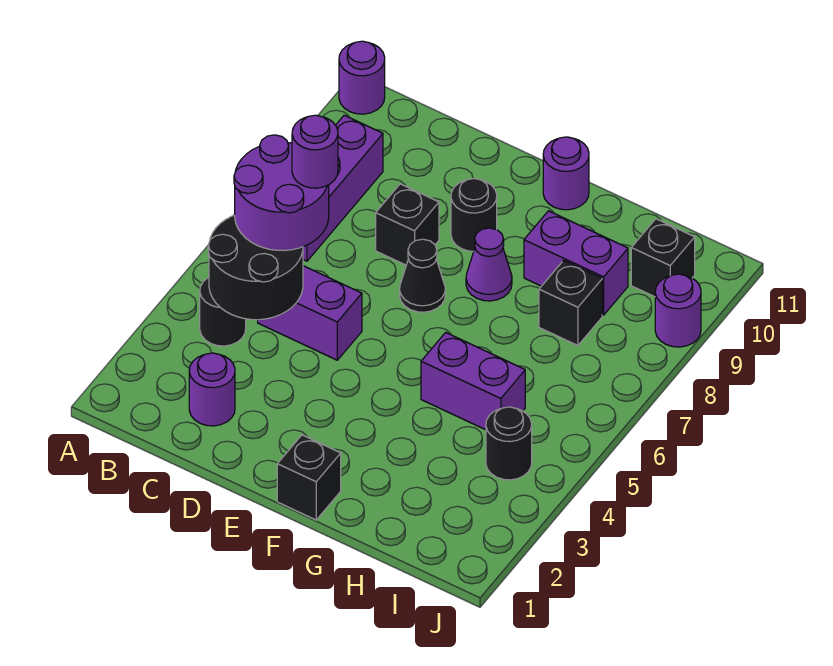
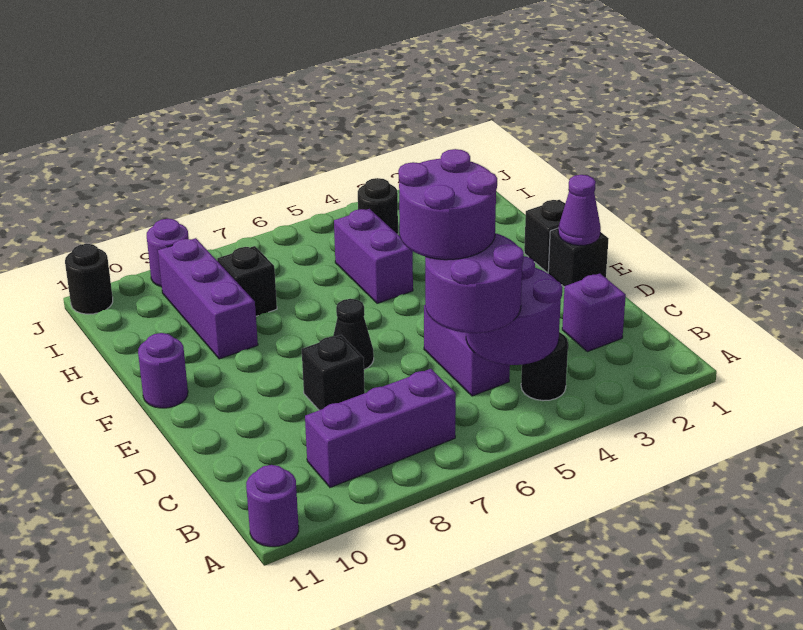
black 2x2 round brick [208,215,303,320] -> purple 2x2 round brick [466,256,562,365]
purple 1x1 round brick [189,353,235,426] -> purple 1x1 brick [562,273,626,352]
purple 1x1 round brick [292,115,338,188] -> purple 2x2 round brick [398,149,497,260]
black 1x1 round brick [451,179,497,251] -> black 1x1 round brick moved to [65,244,113,314]
purple 1x1 cone [466,228,512,301] -> purple 1x1 cone moved to [558,175,601,245]
purple 1x2 brick [524,211,628,315] -> purple 1x3 brick [158,238,258,359]
black 1x1 brick [631,219,695,297] -> black 1x1 brick moved to [548,228,609,287]

